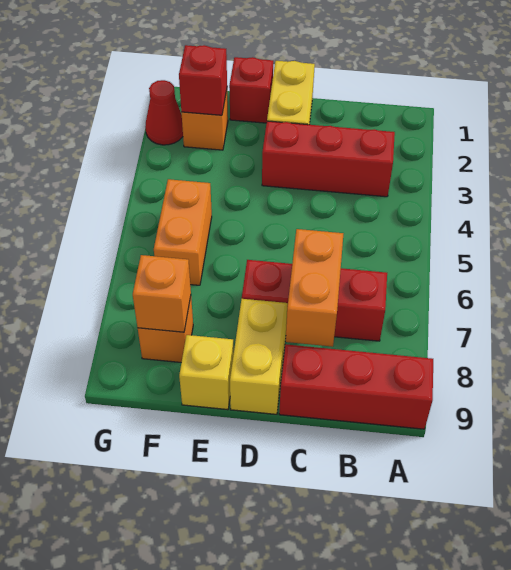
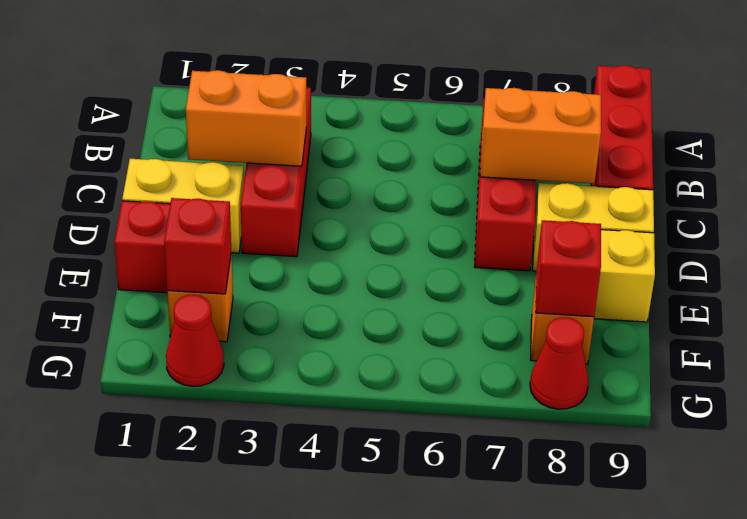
orange 1x2 brick [154,179,212,285] -> orange 1x2 brick moved to [186,70,306,166]
orange 1x1 brick [133,255,191,332] -> red 1x1 brick [536,220,601,317]
none -> red 1x1 cone [530,317,589,409]

